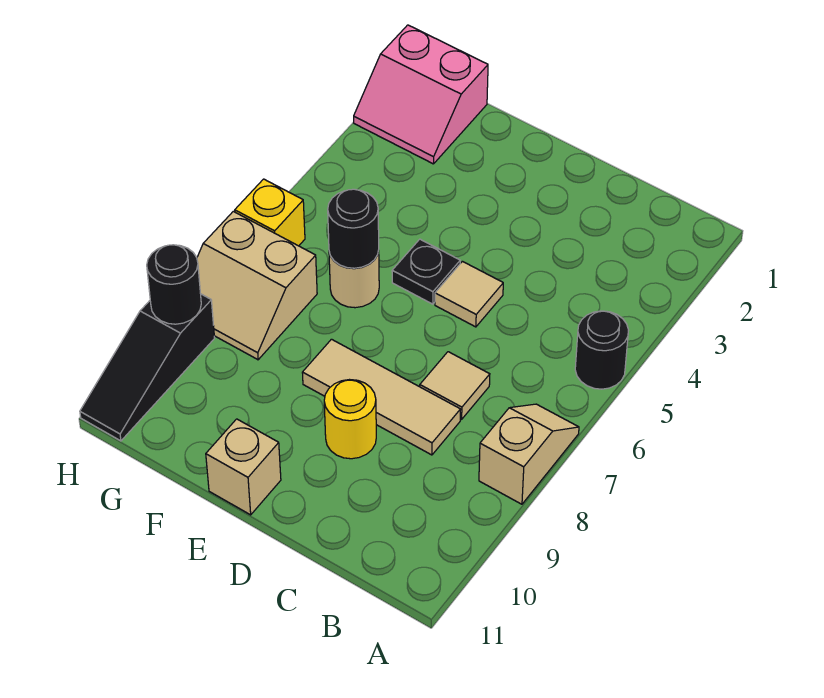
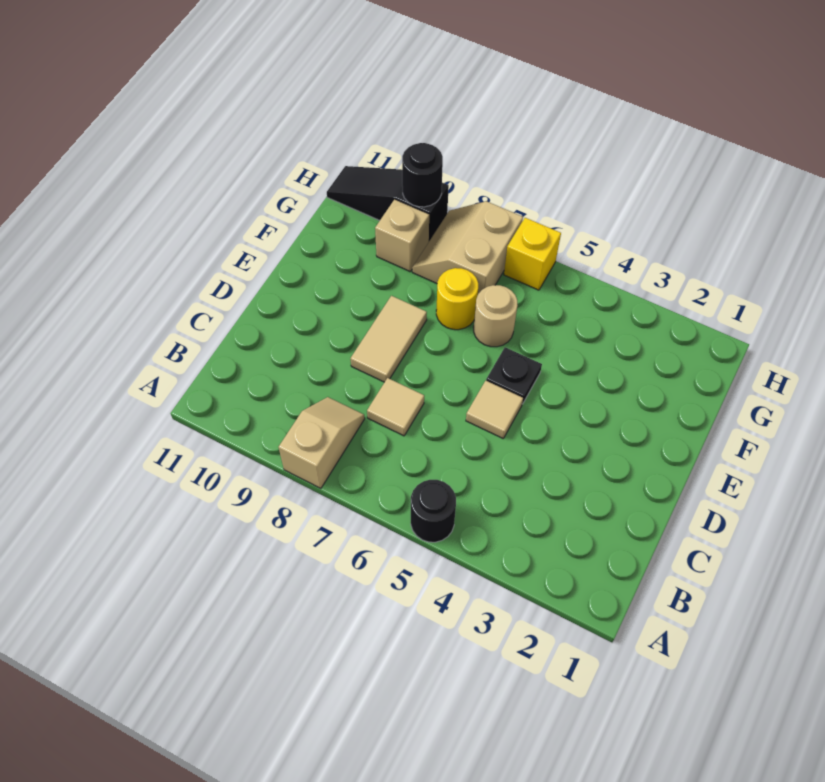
tan 1x2 slope [479,404,579,504] -> tan 1x2 slope turned to [279,397,365,488]
tan 1x3 tile [302,339,461,455] -> tan 1x2 tile [350,296,427,382]
yellow 1x1 round brick [324,380,376,459] -> yellow 1x1 round brick moved to [436,268,478,330]
tan 1x1 brick [206,419,281,515] -> tan 1x1 brick moved to [375,200,429,272]
black 1x1 round brick [328,189,379,268] -> none
pink 2x2 slope [354,25,488,164] -> none

